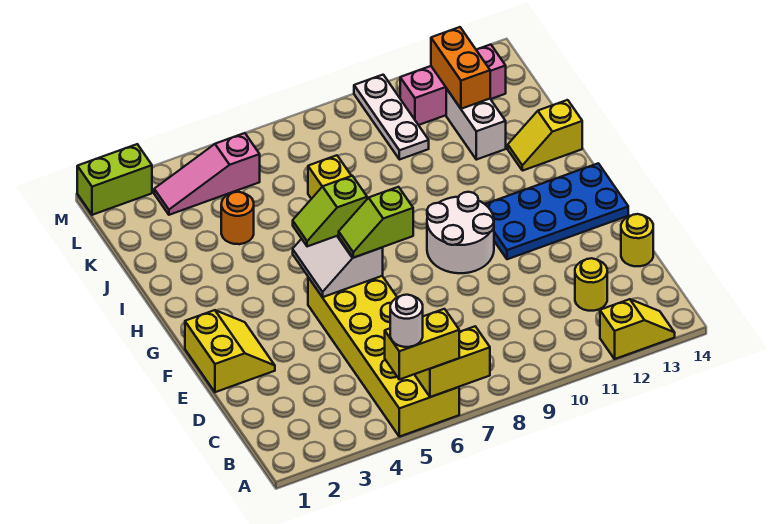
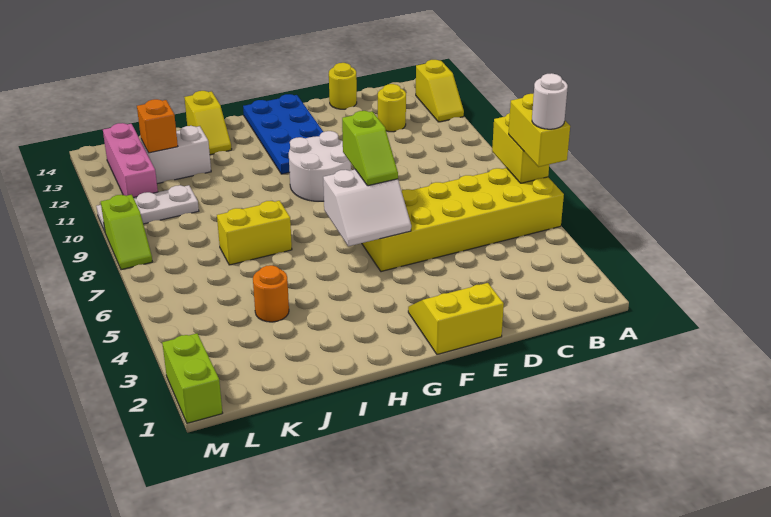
yellow 1x2 slope [600,299,675,359] -> yellow 1x2 slope turned to [416,60,464,122]
lime 1x2 slope [293,176,367,247] -> lime 1x2 slope moved to [101,195,152,270]
orange 1x2 brick [431,27,490,109] -> orange 1x1 brick [137,99,178,153]
pink 1x3 slope [154,133,260,215] -> none

